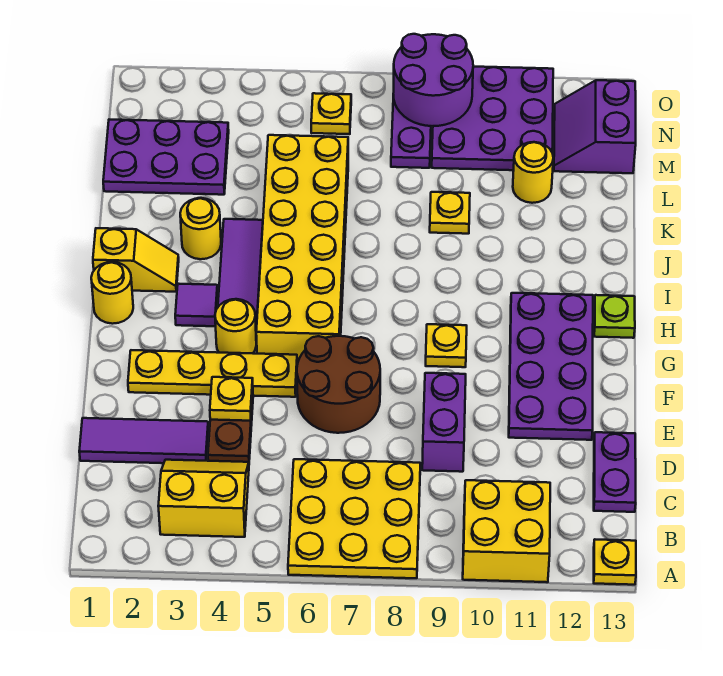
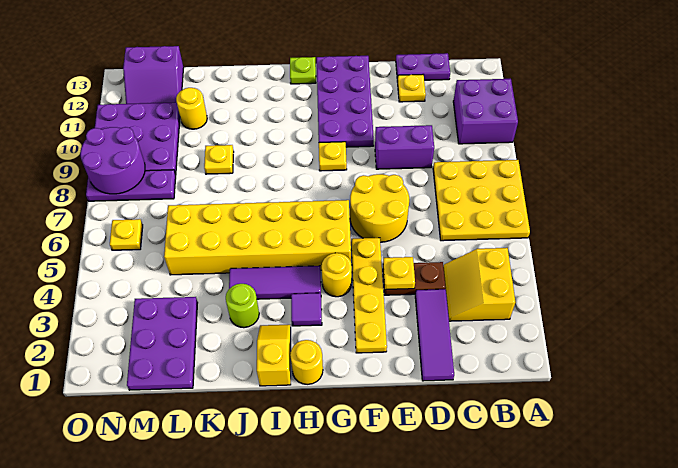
yellow 2x2 brick [463,480,550,582] -> purple 2x2 brick [453,79,518,144]
yellow 1x1 plate [594,540,636,585] -> yellow 1x1 plate moved to [397,75,426,102]
brown 2x2 round brick [297,336,380,433] -> yellow 2x2 round brick [350,174,409,242]
purple 2x4 plate [509,293,593,440] -> purple 2x4 plate turned to [317,56,374,147]
yellow 1x1 round brick [180,198,221,259] -> lime 1x1 round brick [226,284,259,328]

